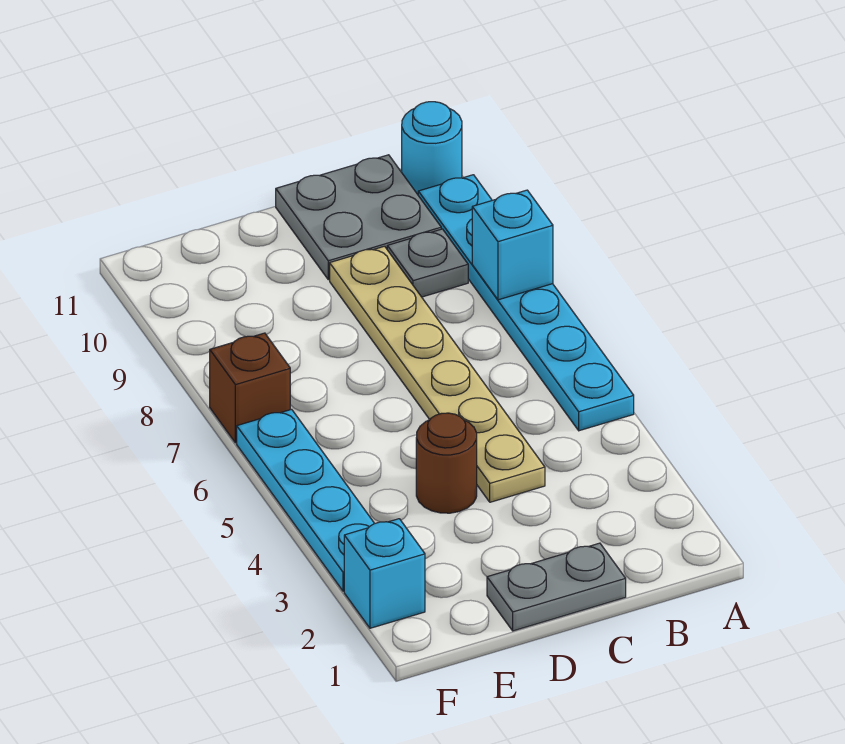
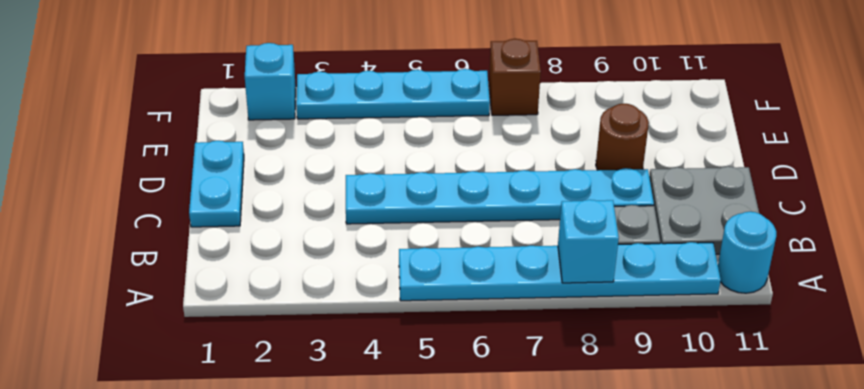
grey 1x2 plate [487,543,626,631] -> cyan 1x2 plate [189,141,244,227]
tan 1x6 plate [330,246,545,502] -> cyan 1x6 plate [346,168,654,224]
brown 1x1 round brick [416,413,477,513] -> brown 1x1 round brick moved to [596,104,649,170]

